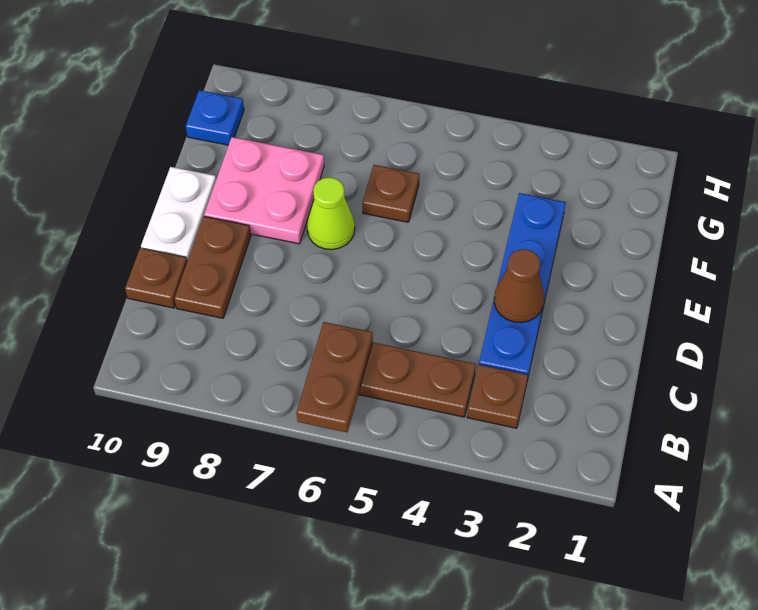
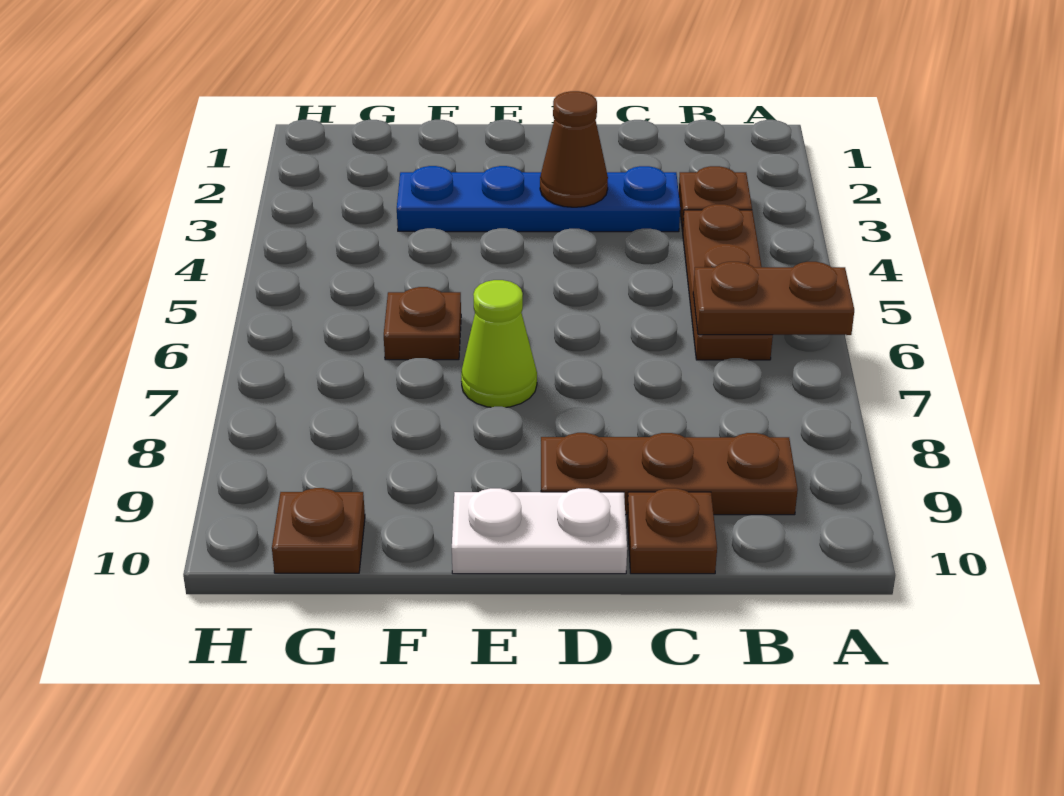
brown 1x2 plate [174,216,251,318] -> brown 1x3 plate [541,433,798,515]
pink 2x2 plate [204,137,324,244] -> none
blue 1x1 plate [186,90,244,145] -> brown 1x1 plate [272,488,365,573]

